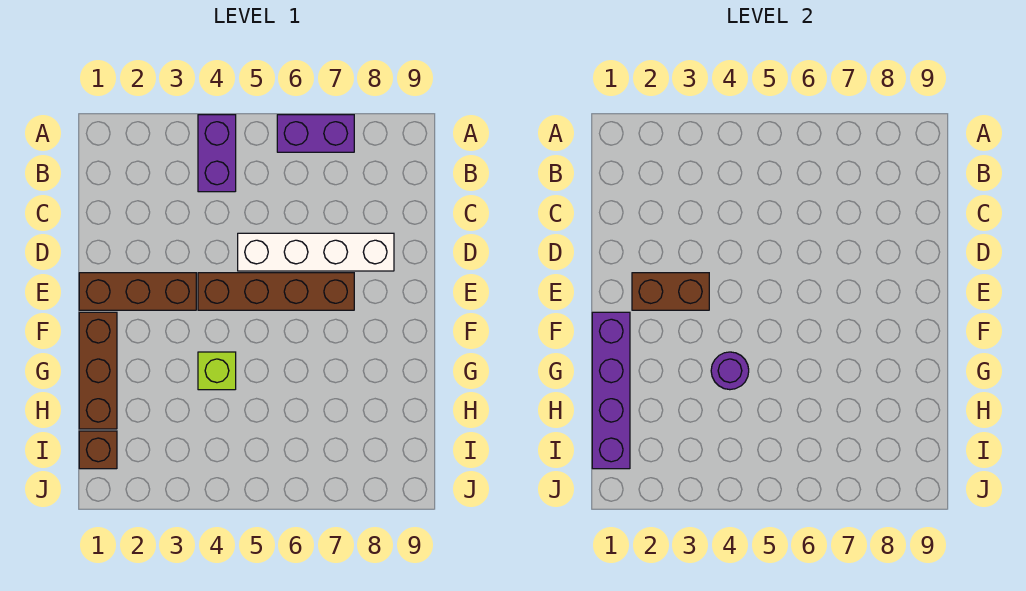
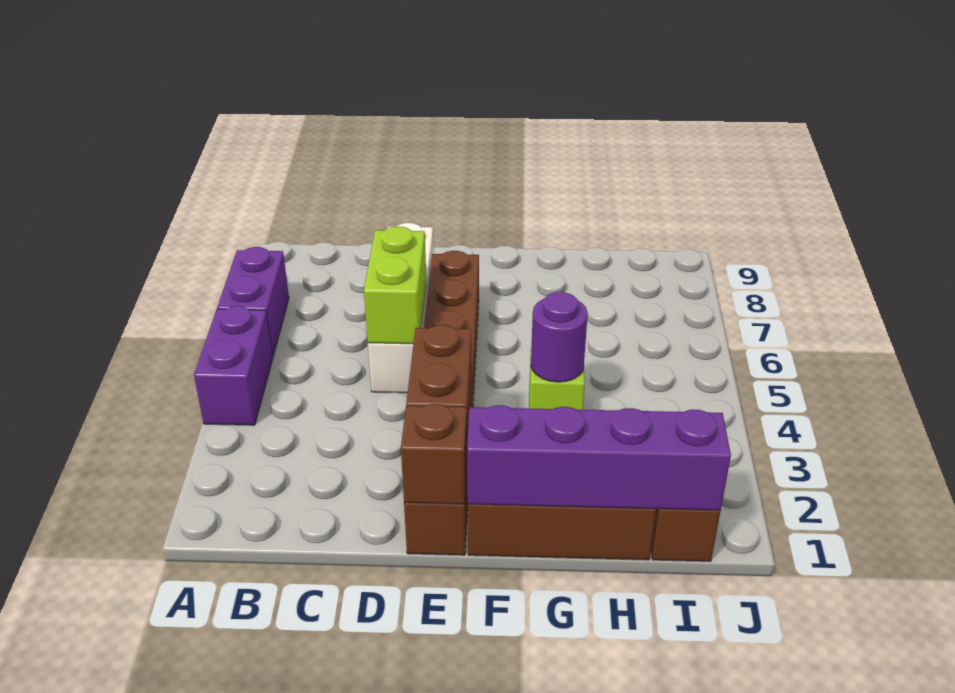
purple 1x2 brick [198,115,236,192] -> purple 1x2 brick turned to [194,306,273,425]
none -> lime 1x2 brick [364,227,426,344]
none -> brown 1x1 brick [401,404,467,504]

